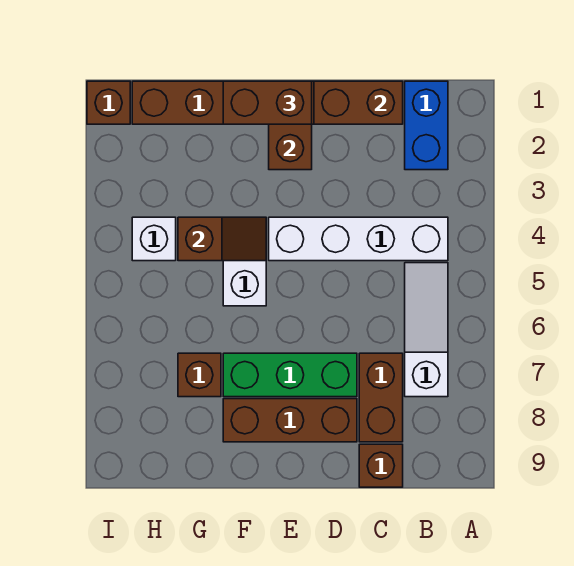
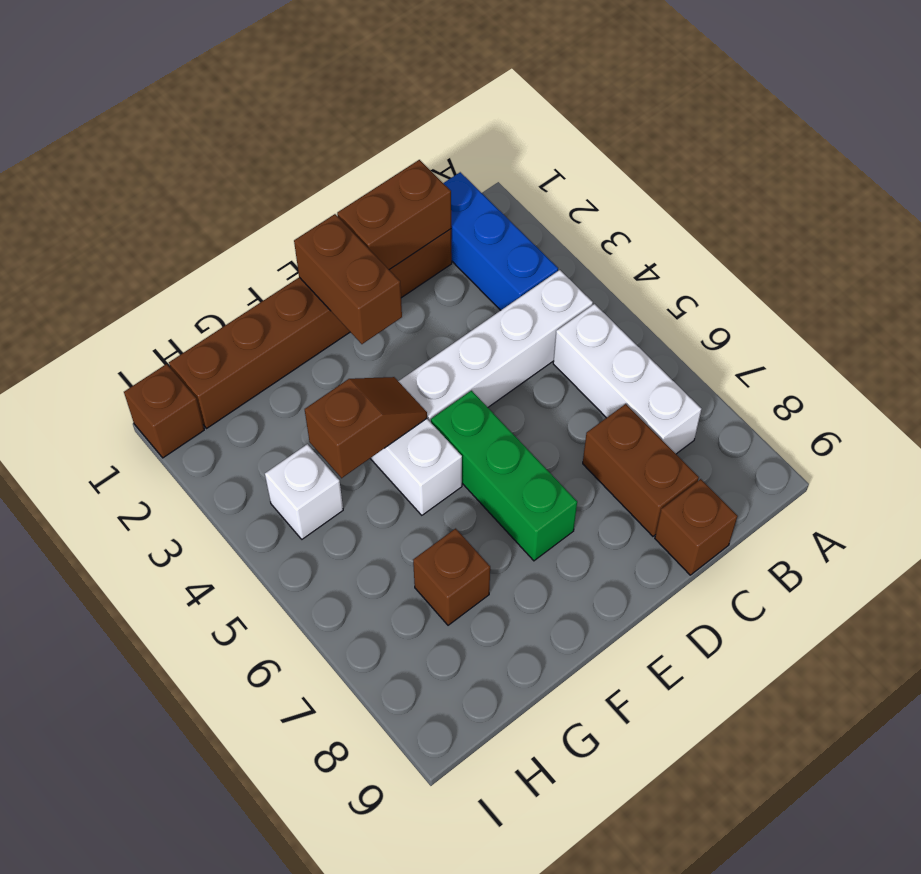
blue 1x2 brick [405,81,448,170] -> blue 1x3 brick [443,172,558,310]
white 1x3 slope [405,263,448,397] -> white 1x3 brick [553,304,701,454]
green 1x3 brick [223,353,357,397] -> green 1x3 brick turned to [431,391,577,561]
brown 1x3 brick [223,399,357,442] -> none
brown 1x2 brick [223,81,312,124] -> none

